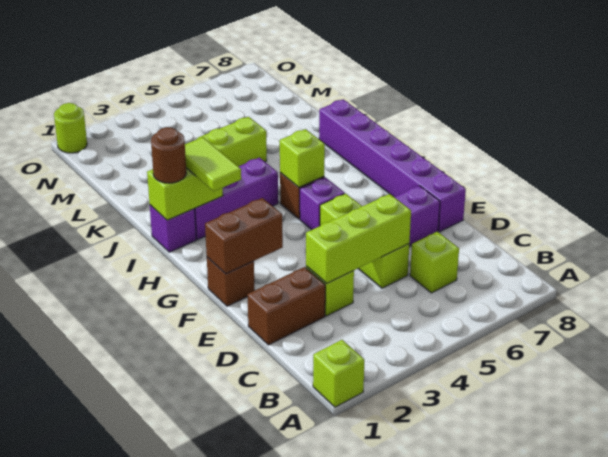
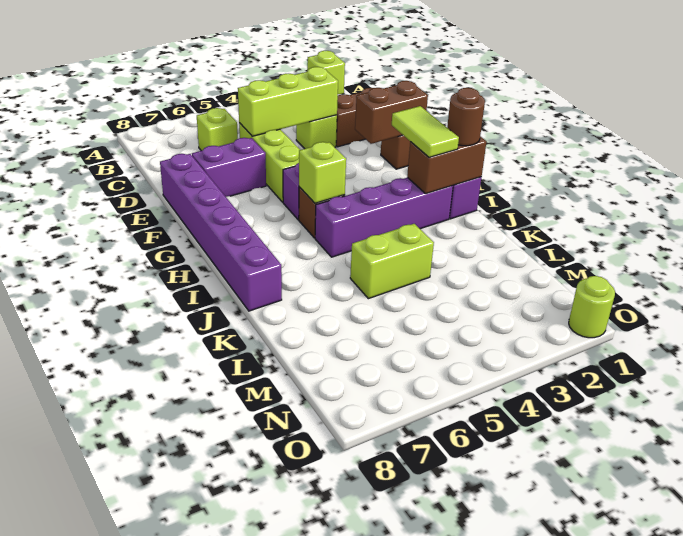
lime 1x2 brick [147,168,223,220] -> brown 1x2 brick [407,136,487,194]
purple 1x3 brick [195,158,278,239] -> purple 1x4 brick [315,178,453,257]

